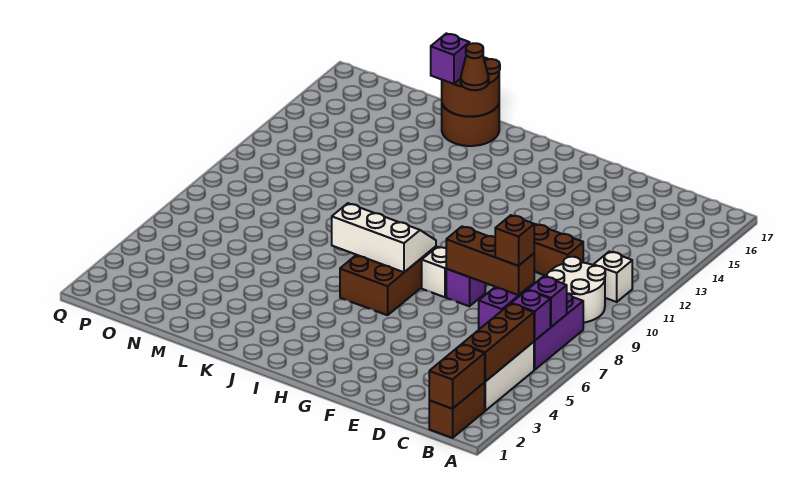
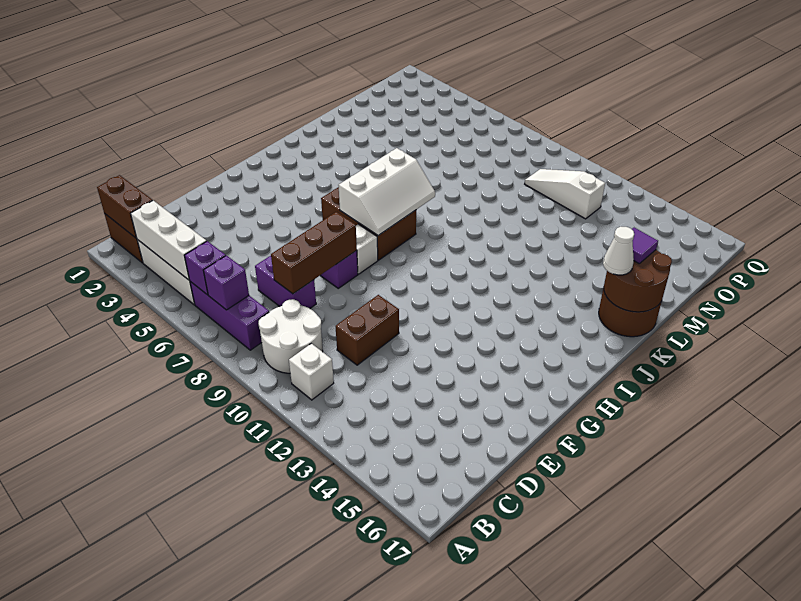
brown 1x3 brick [462,304,534,381] -> white 1x3 brick [131,200,206,280]
brown 1x1 brick [495,215,534,266] -> none
brown 1x1 cone [461,43,489,90] -> white 1x1 cone [603,227,634,275]
purple 1x1 brick [431,33,470,84] -> purple 1x1 tile [632,228,658,263]
none -> white 1x3 slope [525,169,605,219]

